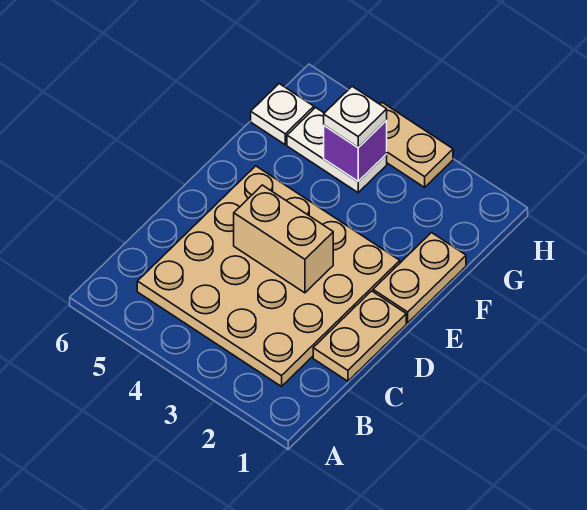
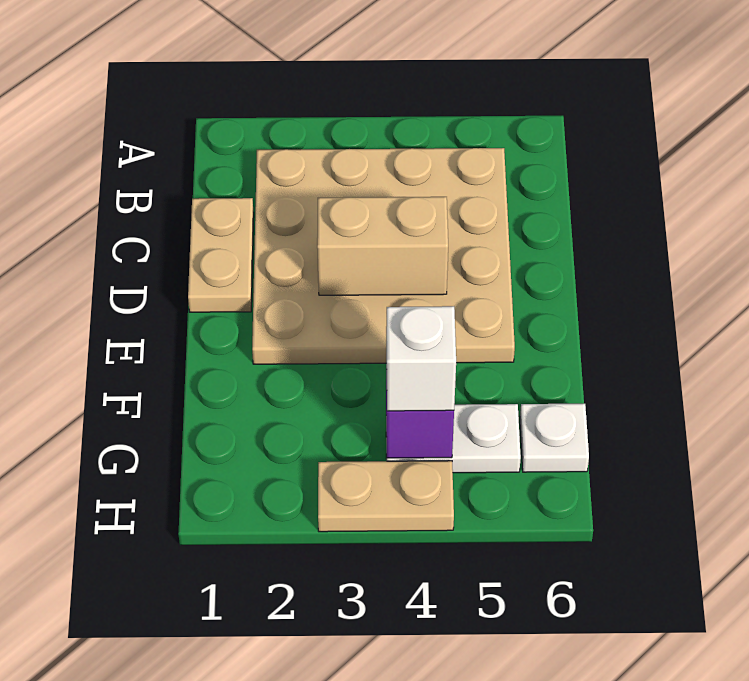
tan 1x2 plate [373,233,466,323] -> none
white 1x1 plate [324,86,387,147] -> white 1x1 brick [386,306,456,411]

